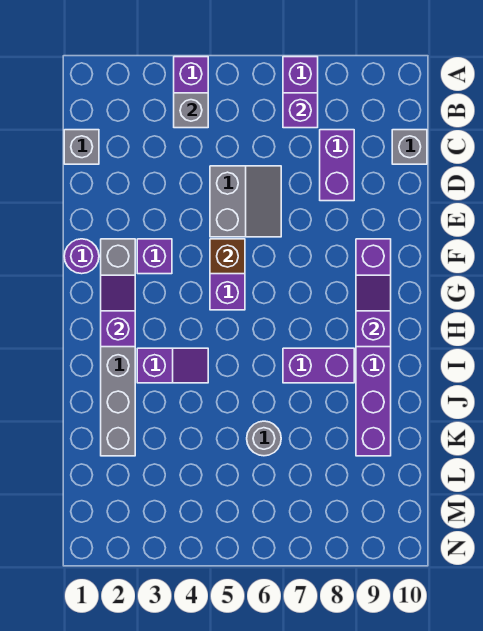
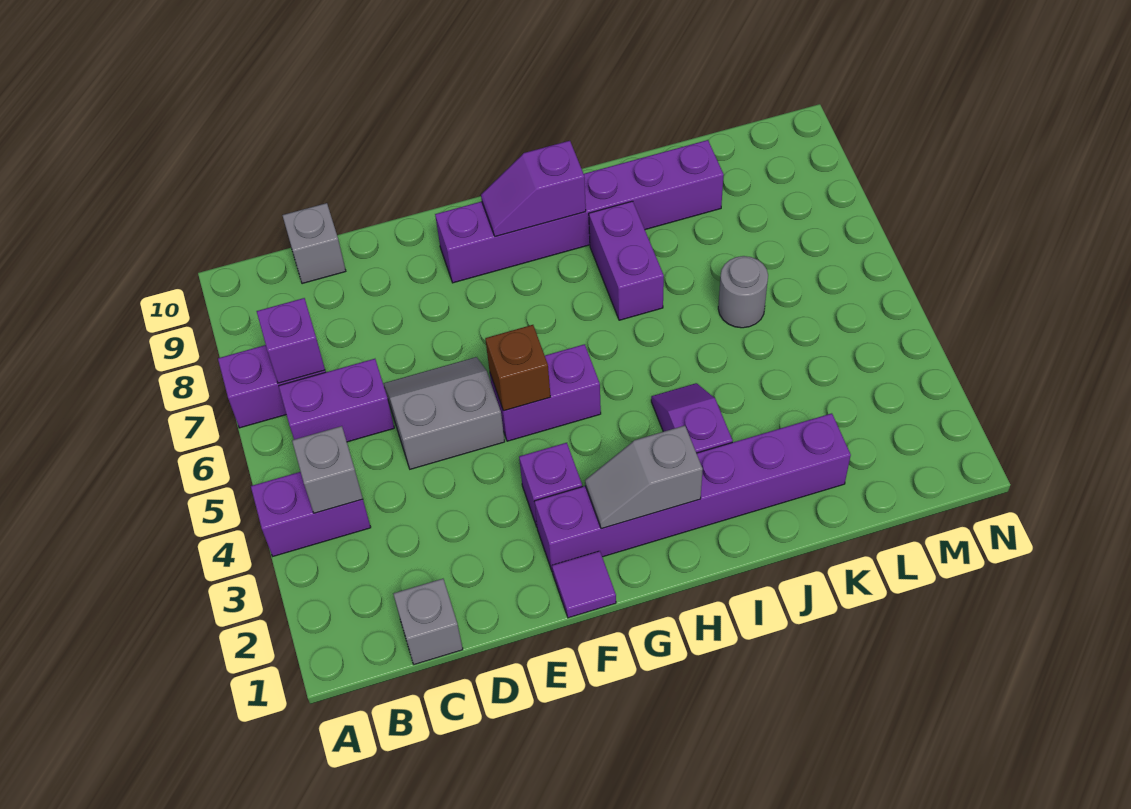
purple 1x2 brick [320,130,354,201] -> purple 1x2 brick moved to [279,359,394,442]
purple 1x1 round brick [64,239,99,274] -> purple 1x1 tile [552,551,616,618]
grey 1x6 brick [101,239,135,456] -> purple 1x6 brick [535,413,851,572]
purple 1x2 slope [101,275,135,347] -> grey 1x2 slope [585,426,703,529]

